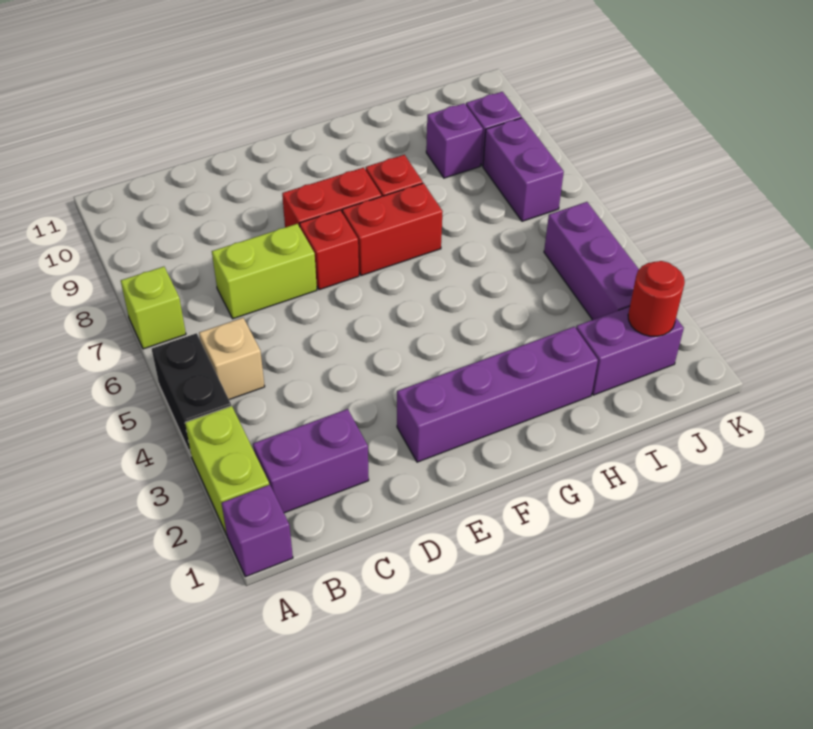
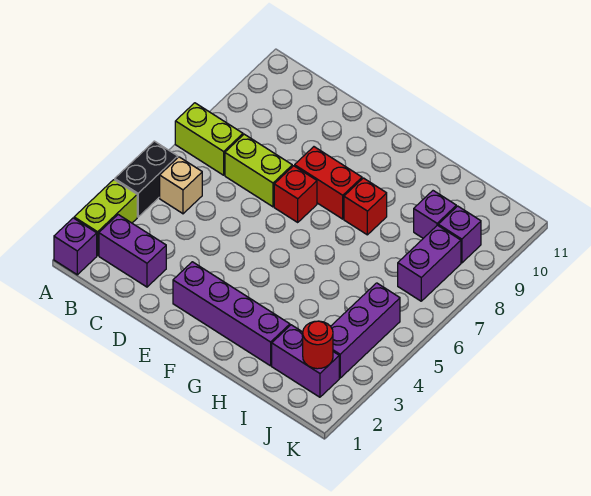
lime 1x1 brick [121,267,186,349] -> lime 1x2 brick [175,103,243,175]
red 1x2 brick [342,183,443,276] -> none

